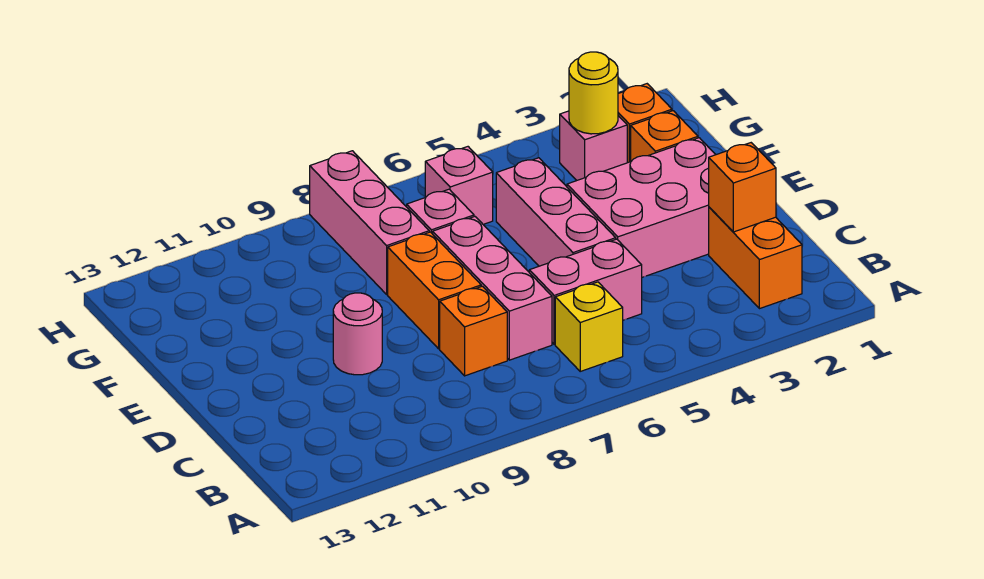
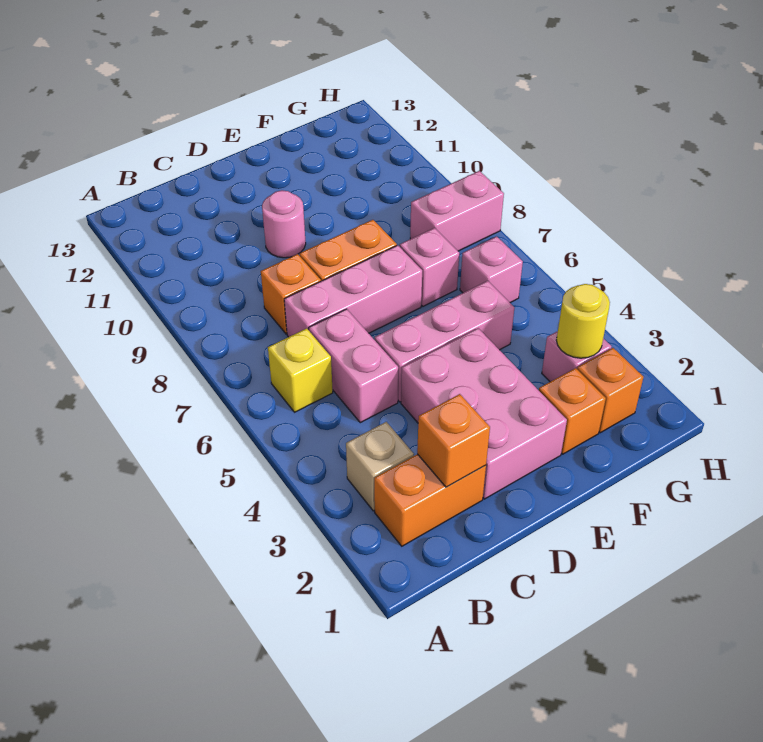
none -> tan 1x1 brick [346,422,414,511]
pink 1x3 brick [310,151,429,294] -> pink 1x2 brick [410,171,504,251]

